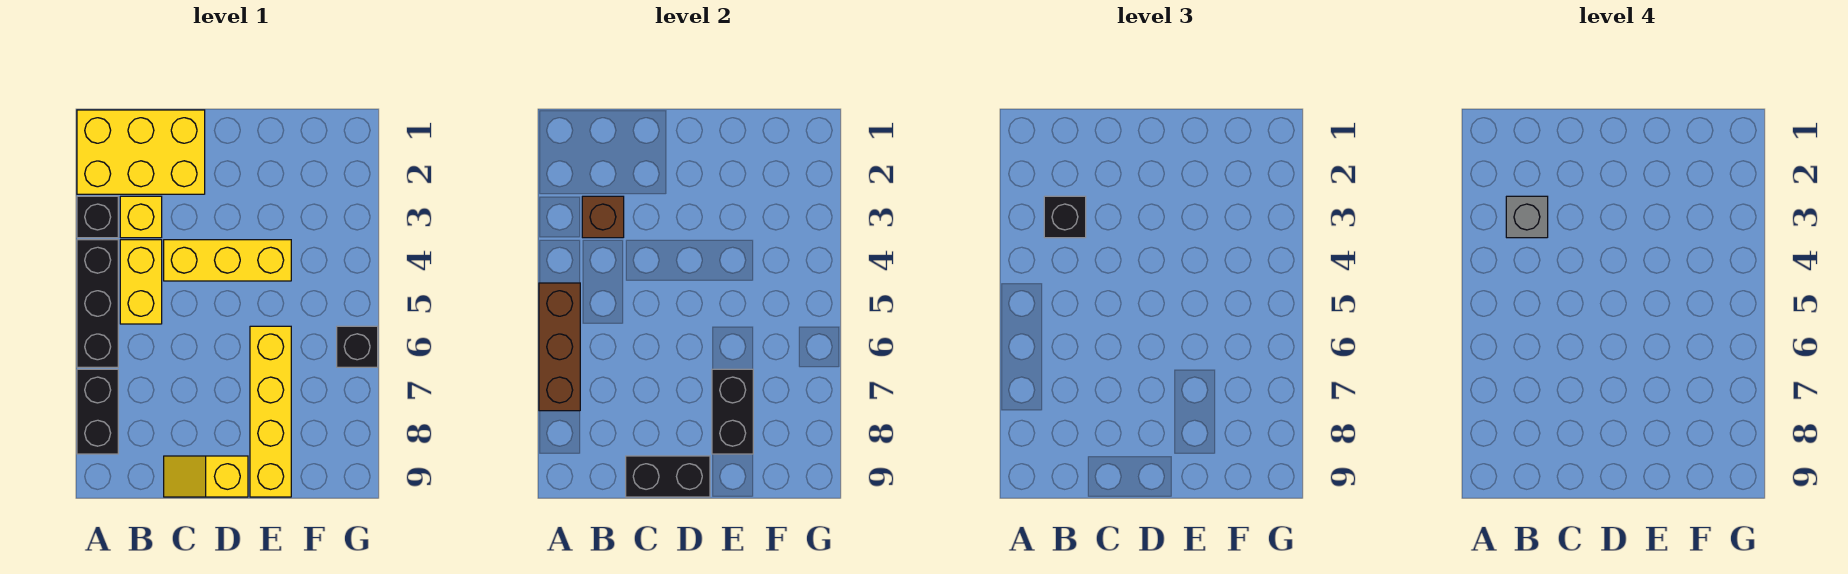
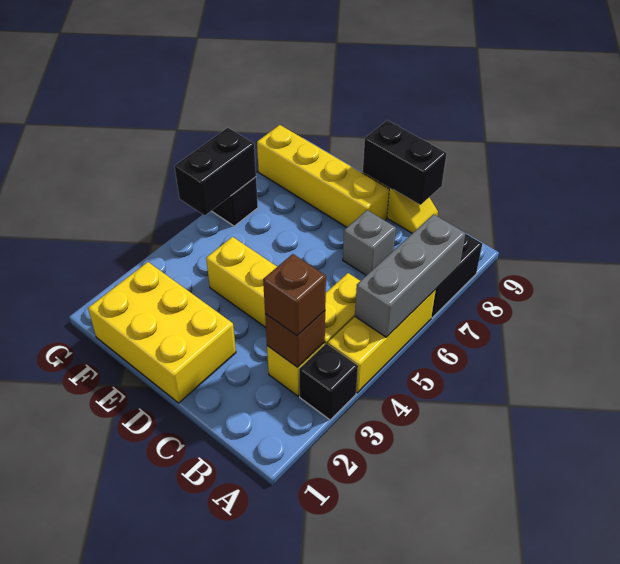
yellow 2x3 brick [77,110,205,194] -> yellow 2x3 brick moved to [88,262,236,403]
black 1x3 brick [77,240,118,367] -> yellow 1x3 brick [328,290,436,393]
brown 1x3 brick [539,283,580,411] -> grey 1x3 brick [355,214,466,337]
black 1x1 brick [1044,196,1086,238] -> brown 1x1 brick [263,254,326,336]
grey 1x1 brick [1506,196,1548,238] -> grey 1x1 brick moved to [343,210,396,275]
yellow 1x4 brick [250,326,291,497] -> yellow 1x4 brick turned to [257,125,389,227]
black 1x2 brick [712,369,753,454] -> black 1x2 brick moved to [175,128,256,215]

